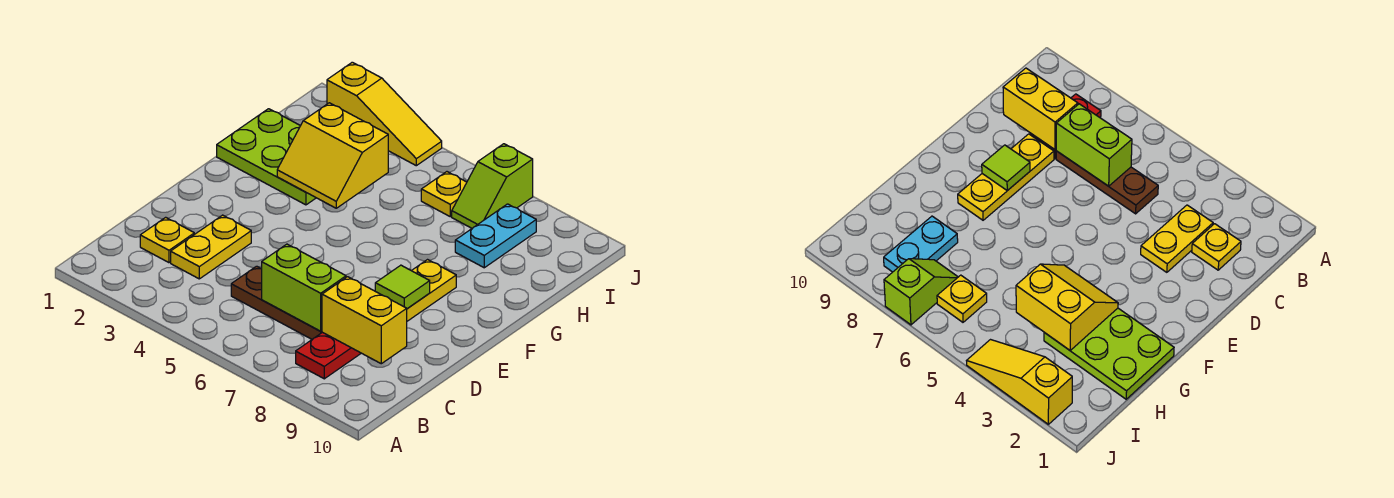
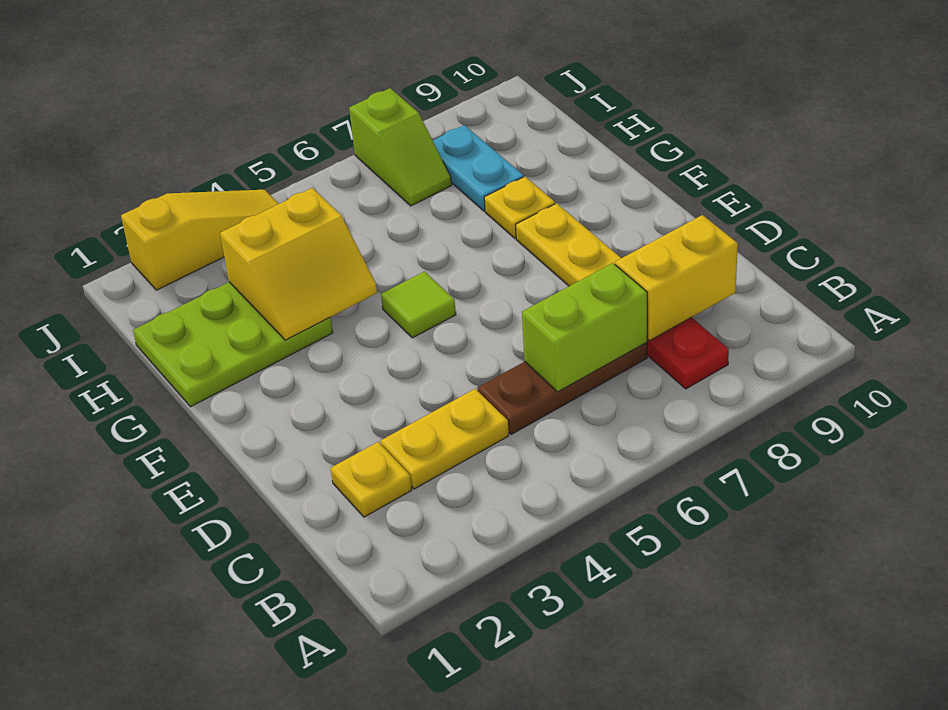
yellow 1x2 plate [171,215,251,279] -> yellow 1x2 plate turned to [381,389,509,489]
lime 1x1 tile [375,265,430,309] -> lime 1x1 tile moved to [381,271,456,338]
yellow 1x1 plate [421,172,467,217] -> yellow 1x1 plate moved to [484,177,555,238]

